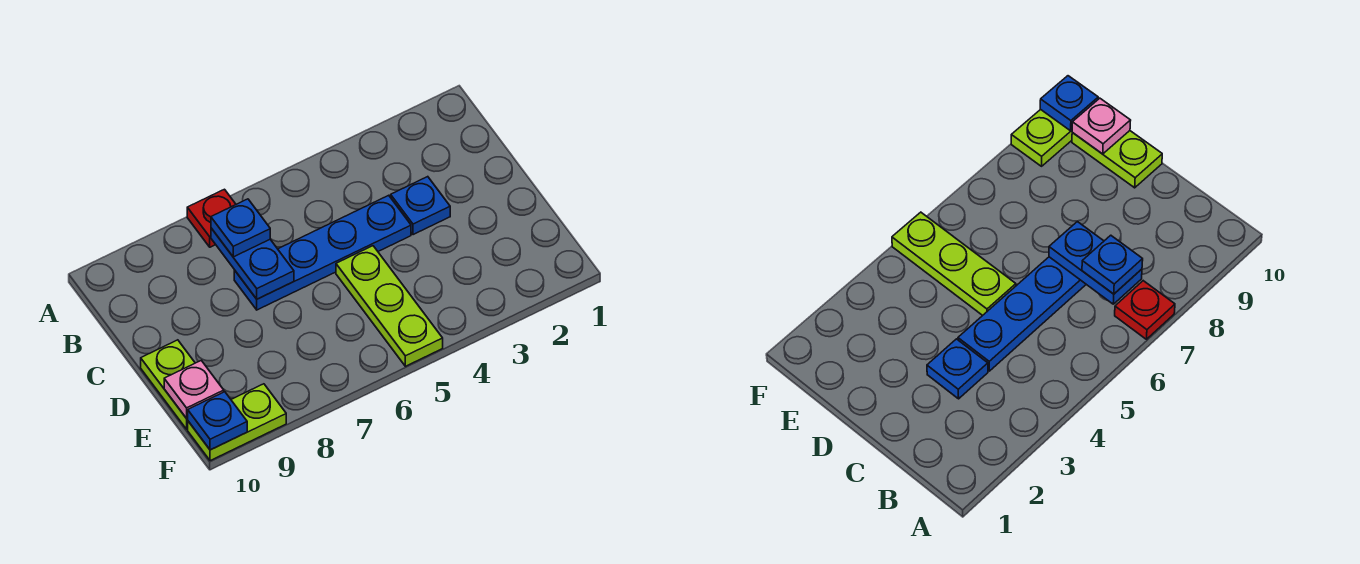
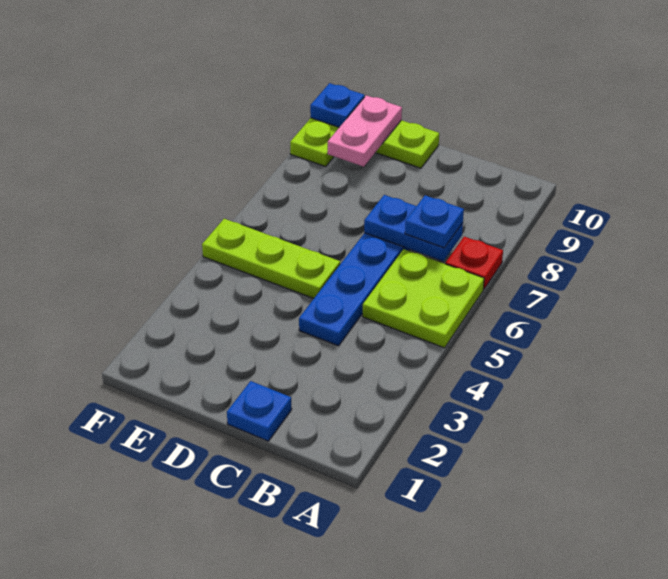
none -> lime 2x2 plate [363,249,484,348]
blue 1x1 plate [391,177,450,235] -> blue 1x1 plate moved to [227,381,292,441]
pink 1x1 plate [164,361,224,419] -> pink 1x2 plate [328,95,402,167]

